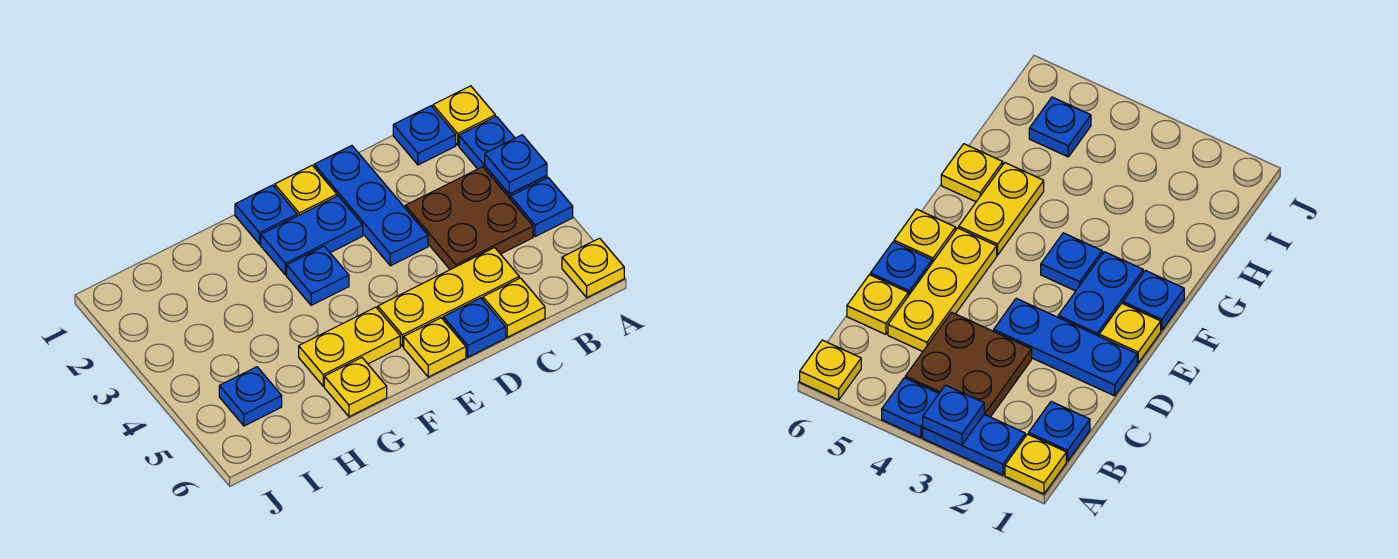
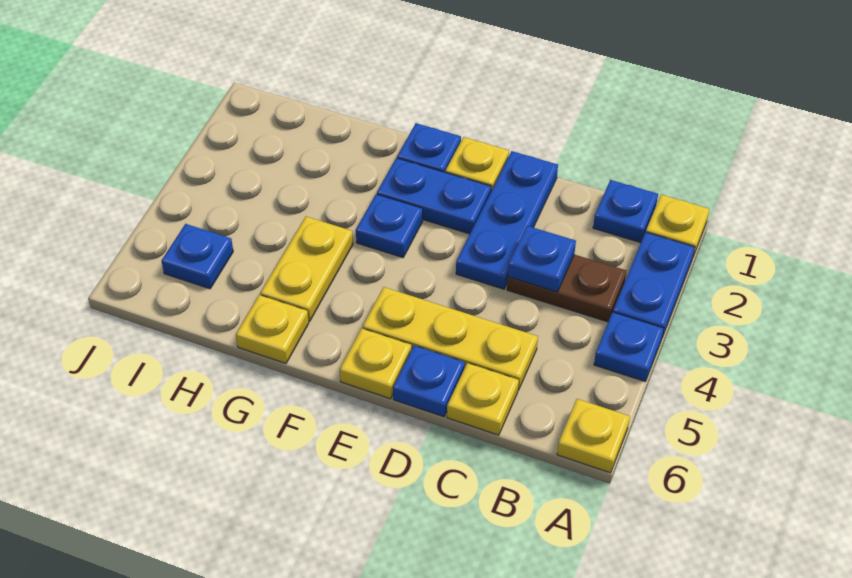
blue 1x1 plate [485,135,547,194] -> blue 1x1 plate moved to [508,226,576,292]
brown 2x2 plate [405,167,533,270] -> brown 1x2 plate [507,255,626,322]
yellow 1x2 plate [299,307,400,386] -> yellow 1x2 plate turned to [260,217,353,321]

